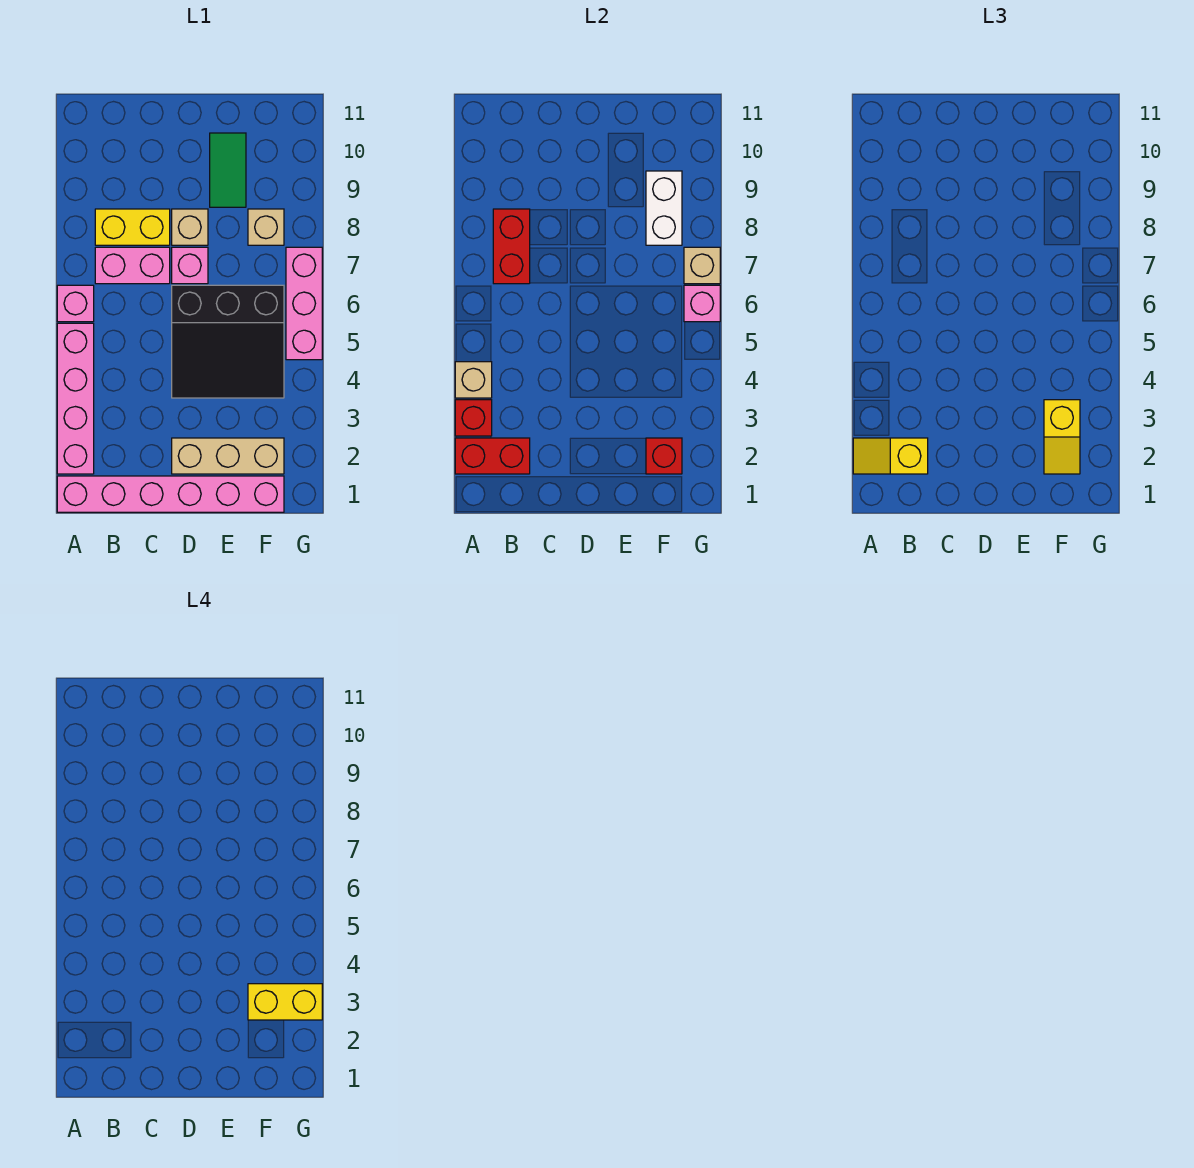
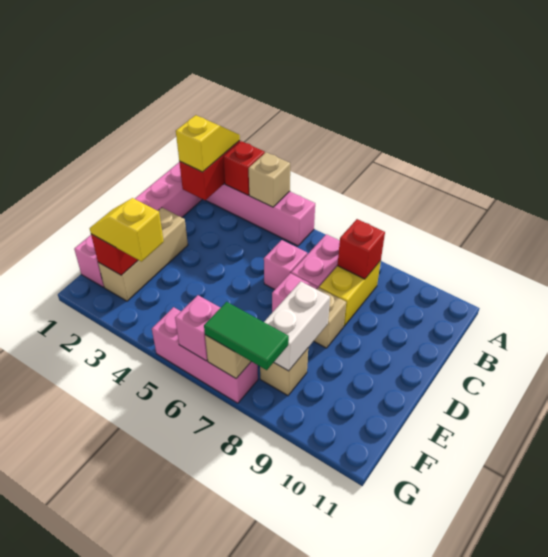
pink 1x1 brick [57,285,94,322] -> pink 1x1 brick moved to [264,240,307,290]
red 1x2 brick [493,209,530,284] -> red 1x1 brick [338,219,385,279]
black 3x3 slope [172,285,284,398] -> none
green 1x2 tile [210,133,246,207] -> green 1x2 tile moved to [204,302,289,370]
yellow 1x2 brick [248,984,322,1020] -> none
white 1x2 brick [646,171,682,245] -> white 1x2 brick turned to [264,281,330,371]

